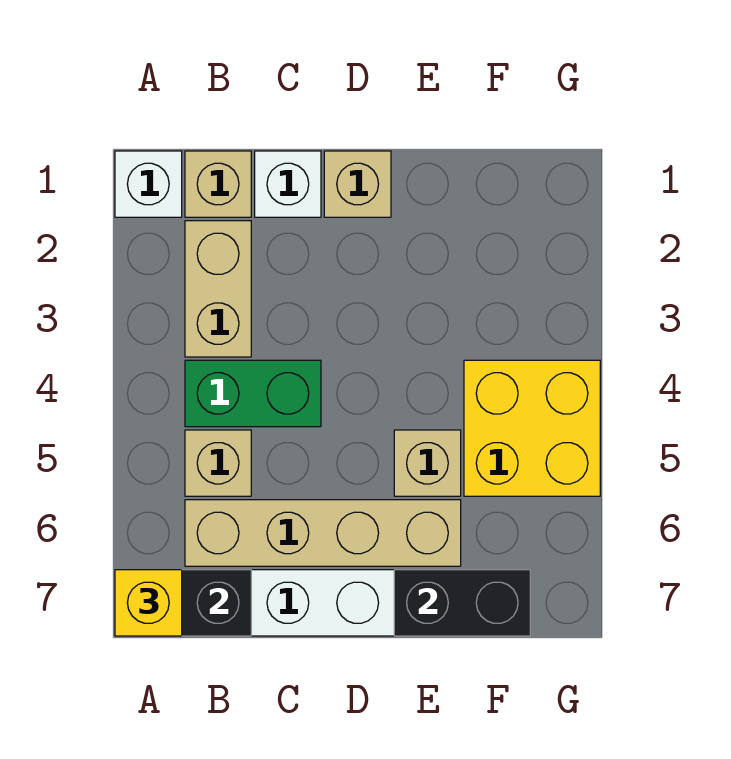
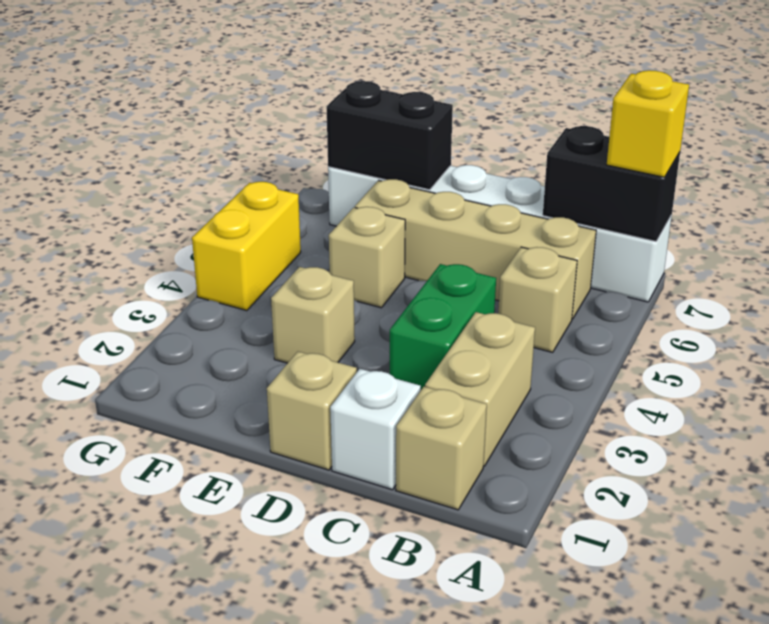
white 1x1 brick [115,151,182,217] -> none
green 1x2 brick [185,360,321,427] -> green 1x2 brick turned to [390,264,496,390]
none -> tan 1x1 brick [271,267,355,363]
yellow 2x2 brick [464,360,600,496] -> yellow 1x2 brick [192,182,301,311]

